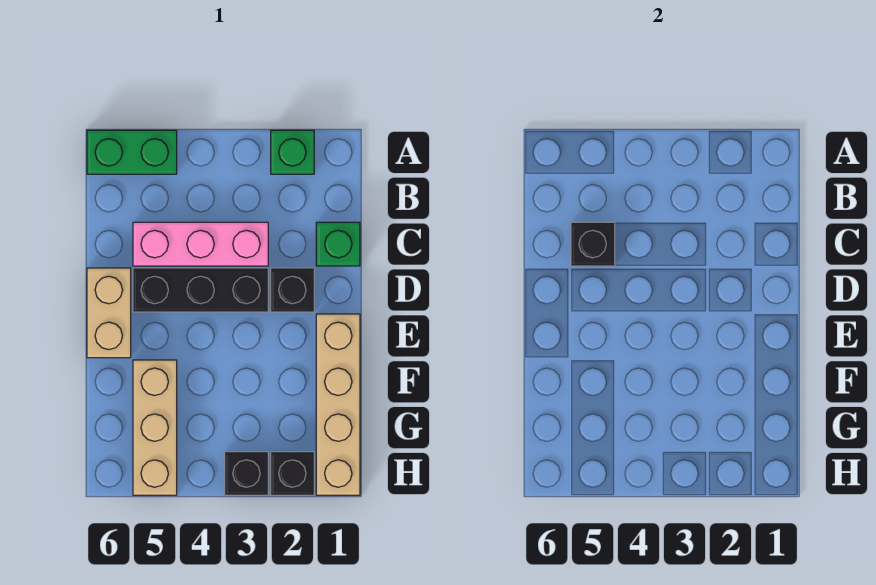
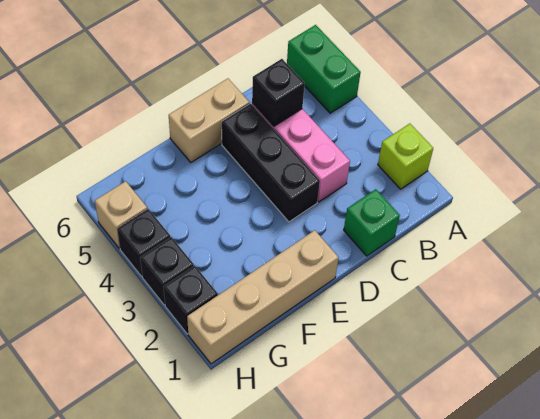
green 1x1 brick [271,130,314,174] -> lime 1x1 brick [378,124,433,189]
black 1x1 brick [271,268,314,312] -> black 1x1 brick moved to [117,209,170,276]
tan 1x3 brick [133,360,177,495] -> tan 1x1 brick [95,181,147,248]

